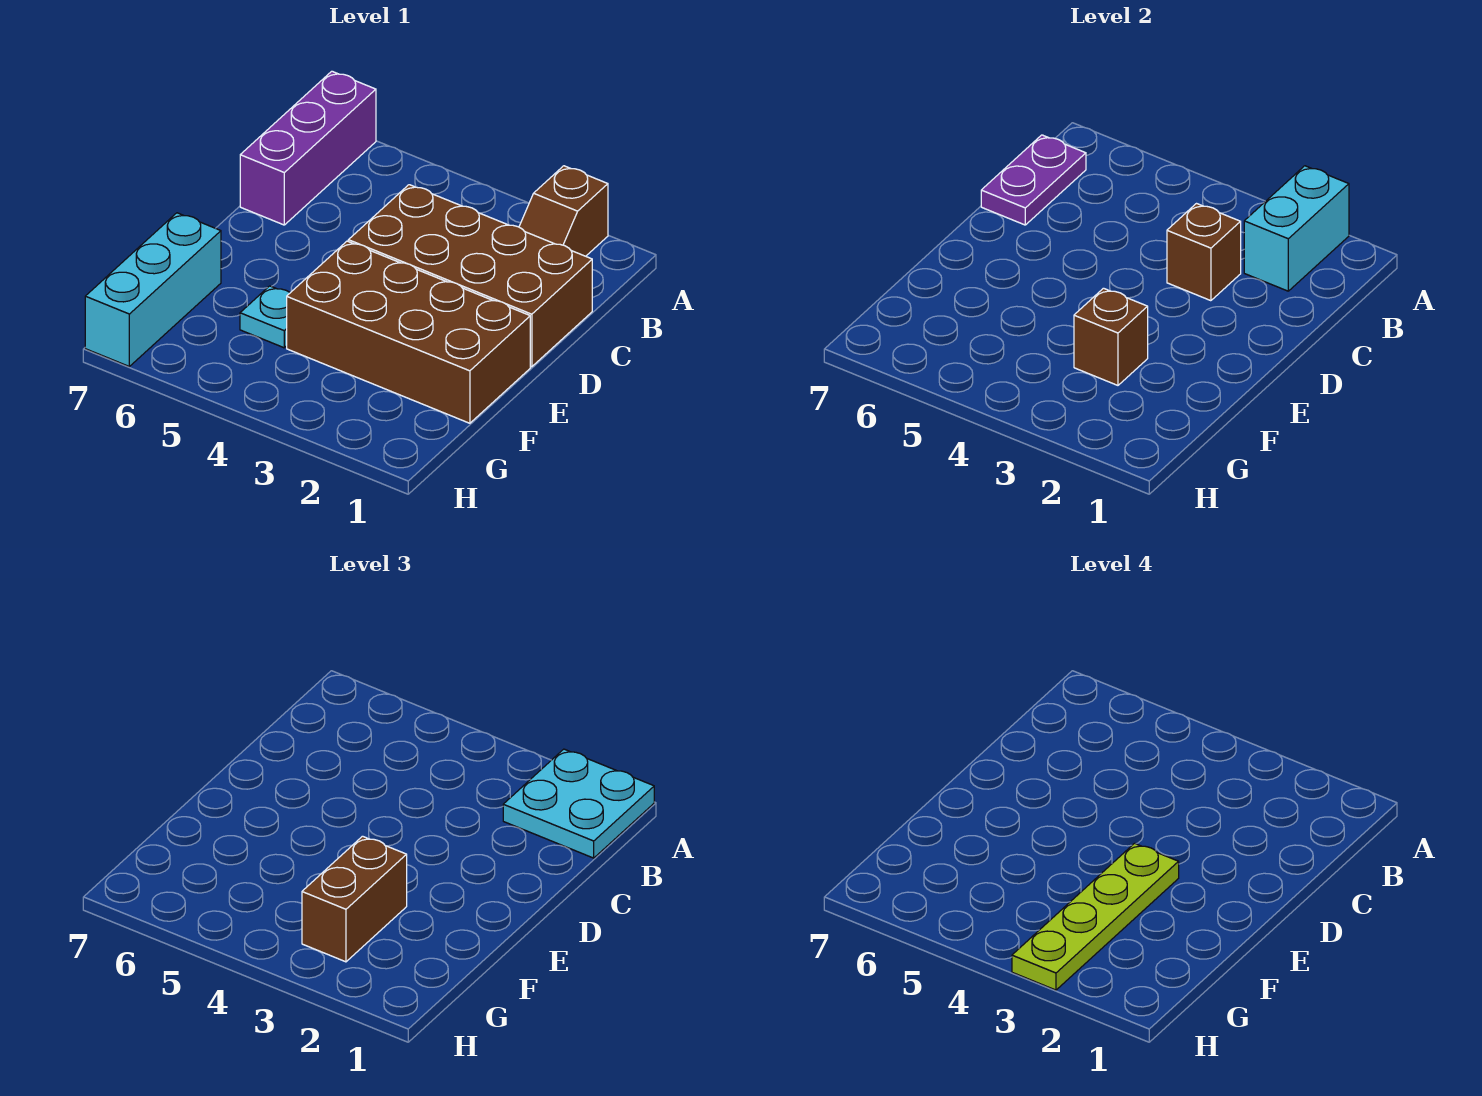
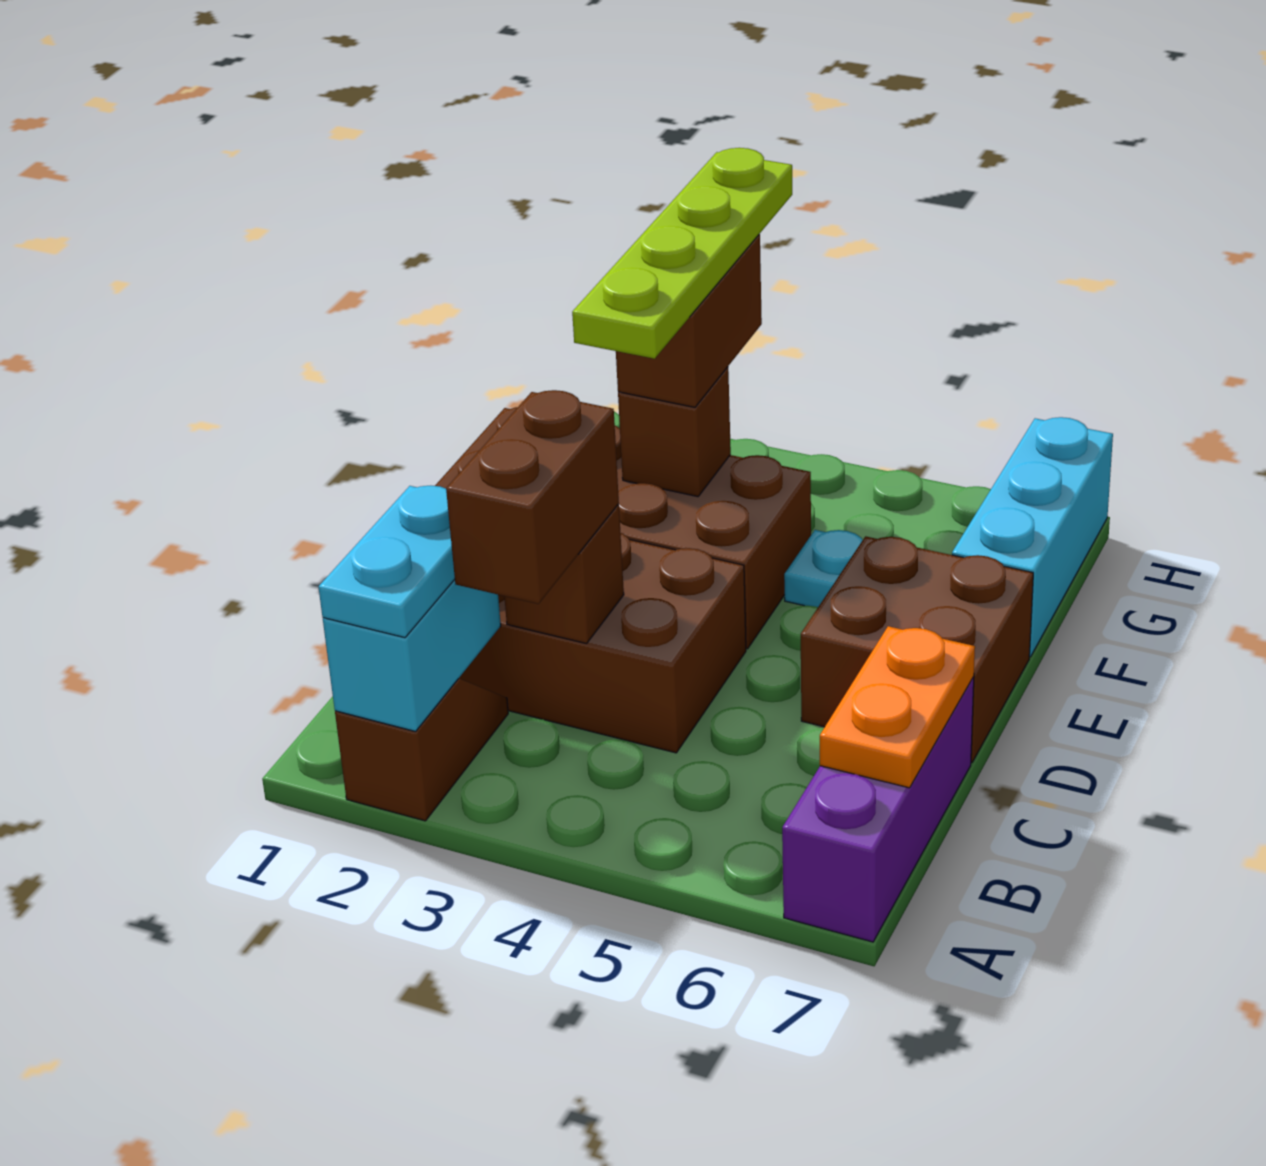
cyan 2x2 plate [503,749,654,858] -> cyan 1x2 plate [319,486,455,638]
none -> brown 1x2 brick [446,390,619,604]
purple 1x2 plate [981,135,1086,225] -> orange 1x2 plate [820,626,975,788]
none -> brown 2x2 brick [801,536,1033,763]

